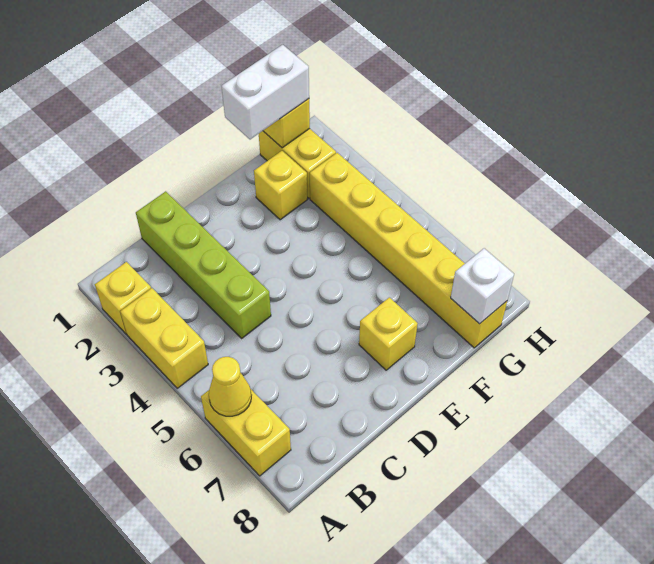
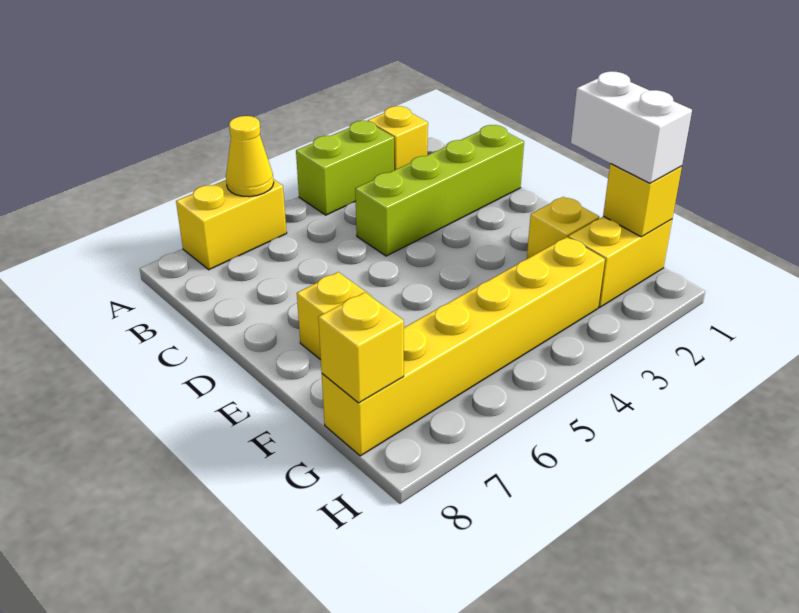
yellow 1x2 brick [120,288,208,388] -> lime 1x2 brick [296,121,394,215]
white 1x1 brick [451,248,514,324] -> yellow 1x1 brick [318,292,404,403]

